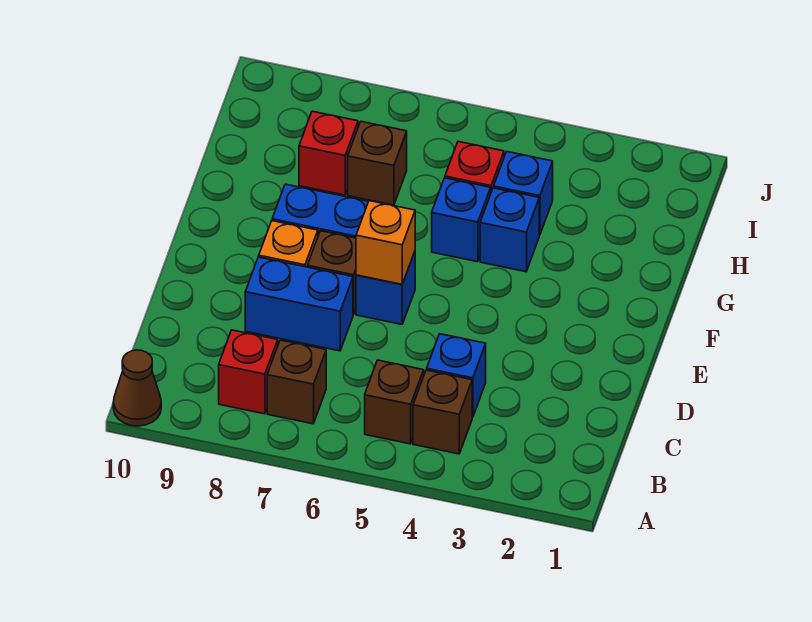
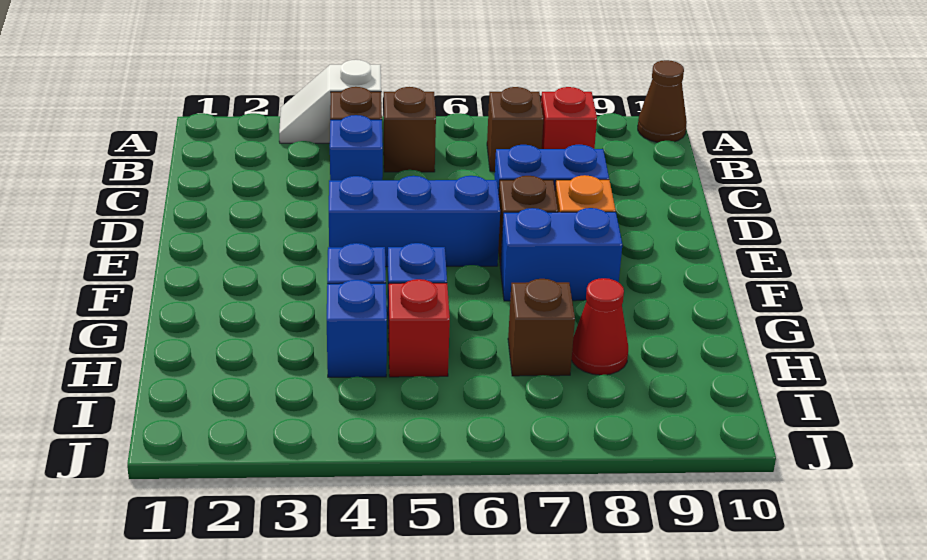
none -> white 1x2 slope [279,60,381,143]
blue 1x1 brick [356,252,415,324] -> blue 1x3 brick [329,176,500,267]
orange 1x1 brick [356,201,415,284] -> none
red 1x1 brick [299,111,358,195] -> red 1x1 cone [572,278,628,375]

